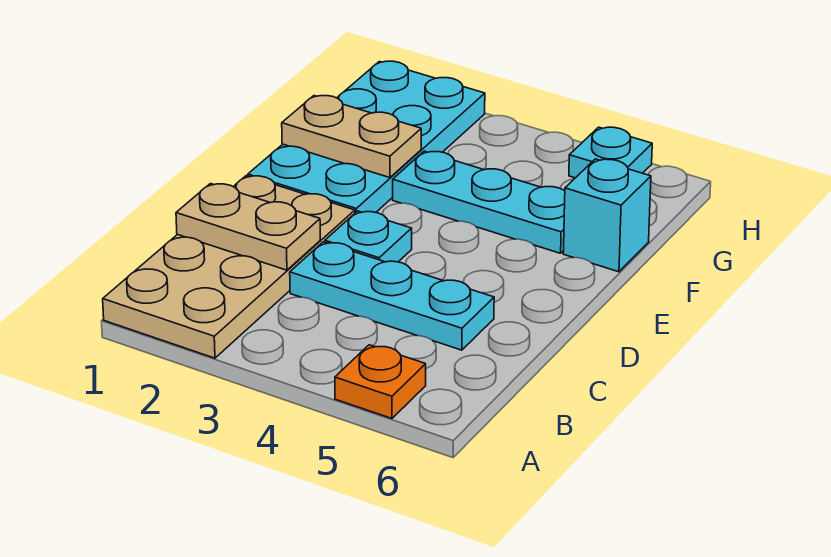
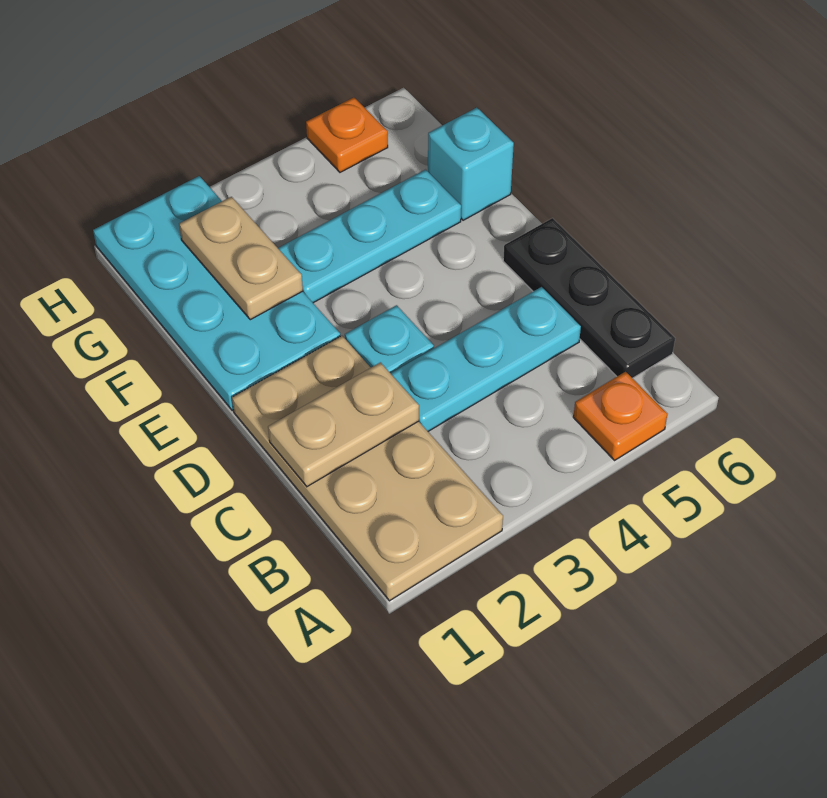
none -> black 1x3 plate [503,218,675,378]
tan 1x2 plate [282,96,421,178] -> tan 1x2 plate turned to [179,197,303,320]
cyan 1x1 plate [569,127,652,178] -> orange 1x1 plate [306,97,388,172]

